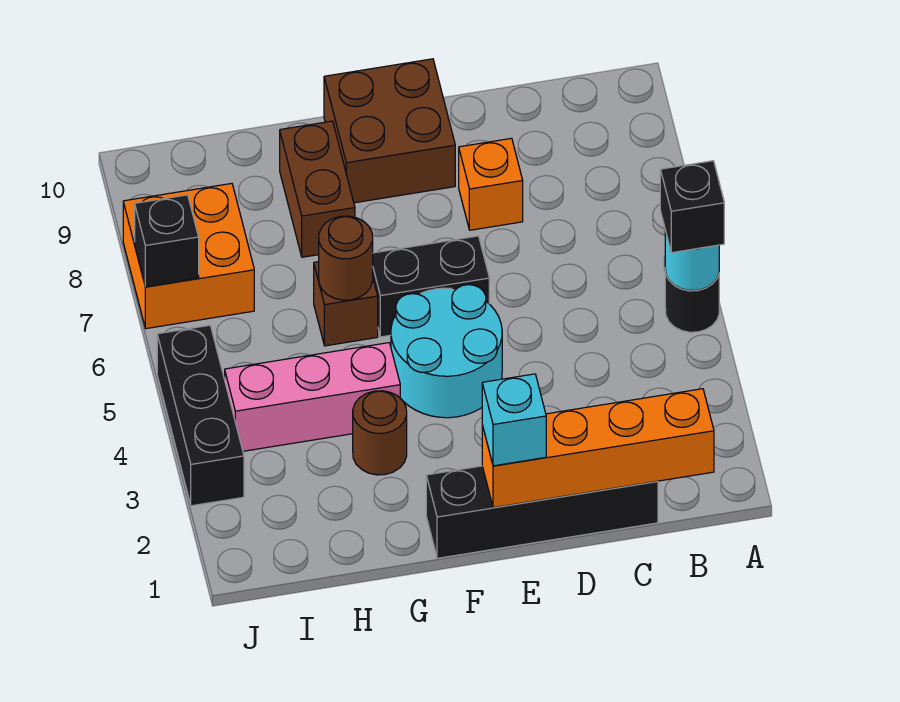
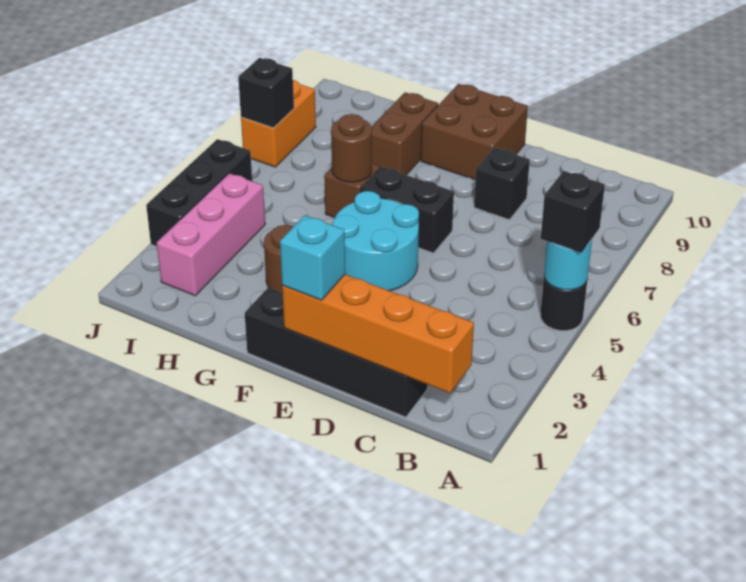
orange 1x1 brick [459,138,523,230] -> black 1x1 brick [474,148,530,220]
pink 1x3 brick [225,343,400,451] -> pink 1x3 brick turned to [157,173,265,296]
orange 2x2 brick [123,183,254,329] -> orange 1x2 brick [241,80,316,167]

